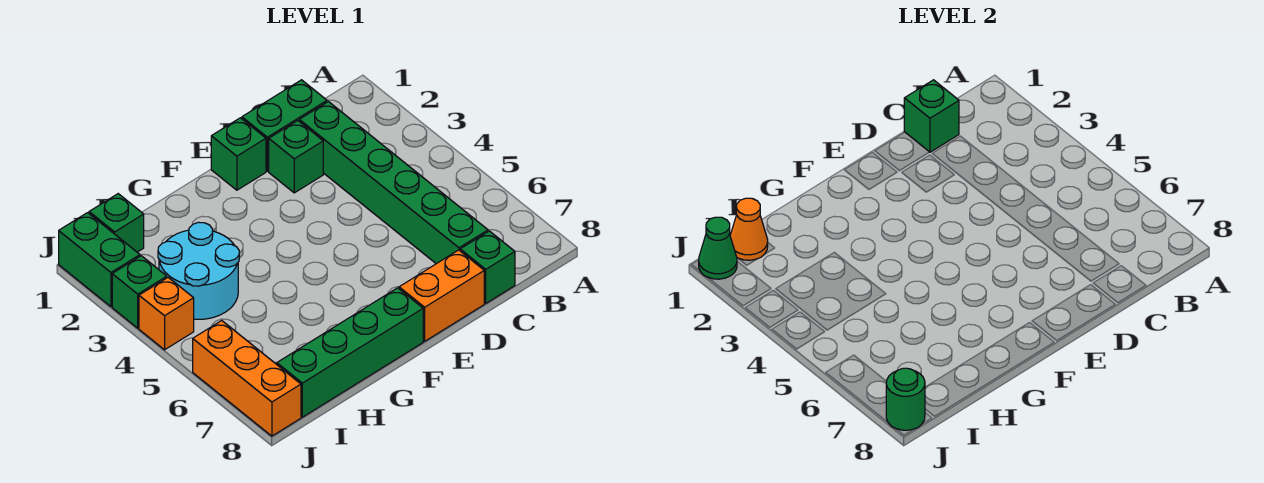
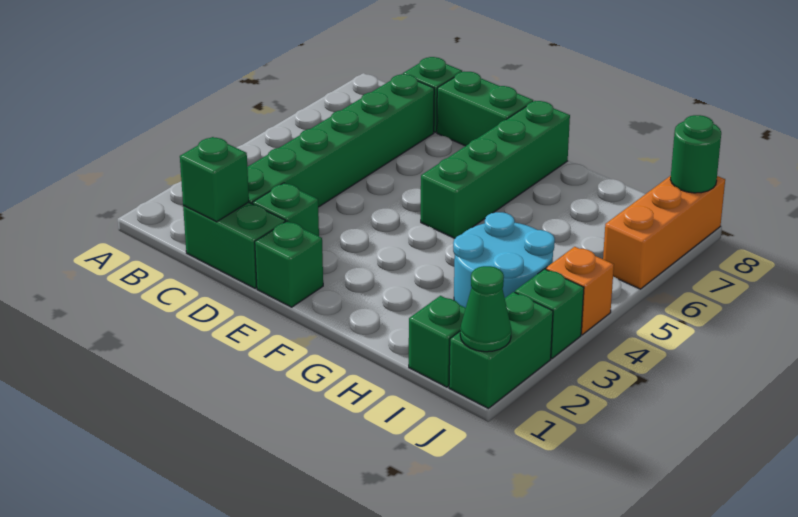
orange 1x2 brick [399,250,484,341] -> green 1x2 brick [437,72,533,146]
green 1x4 brick [277,288,423,417] -> green 1x4 brick turned to [421,101,570,238]
orange 1x1 cone [730,198,768,260] -> none

